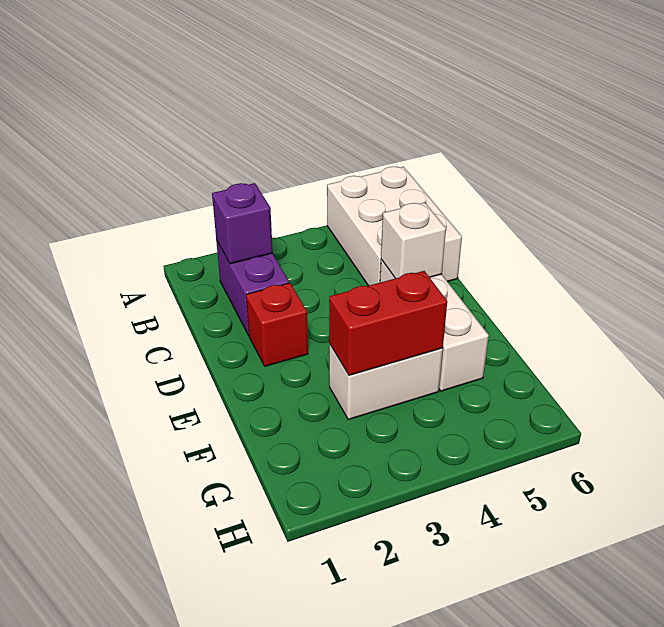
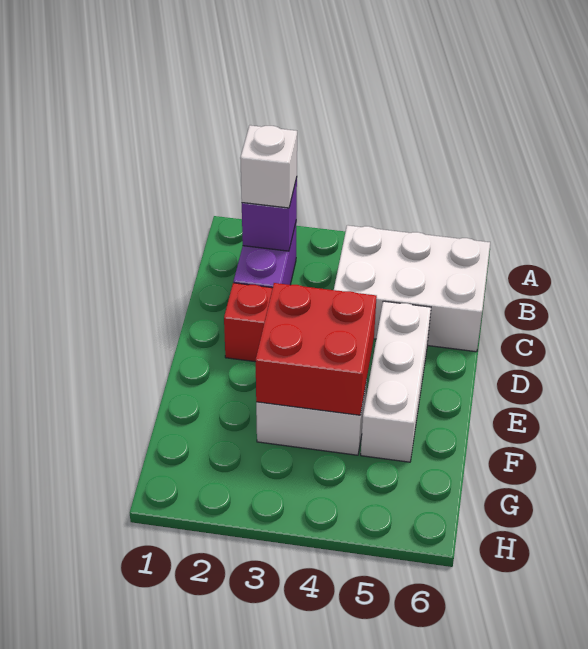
white 2x3 brick [327,167,462,286] -> white 2x3 brick turned to [334,225,490,352]
white 1x1 brick [381,203,446,278] -> white 1x1 brick moved to [240,125,297,208]
red 1x2 brick [329,271,447,375] -> red 2x2 brick [256,283,377,415]

